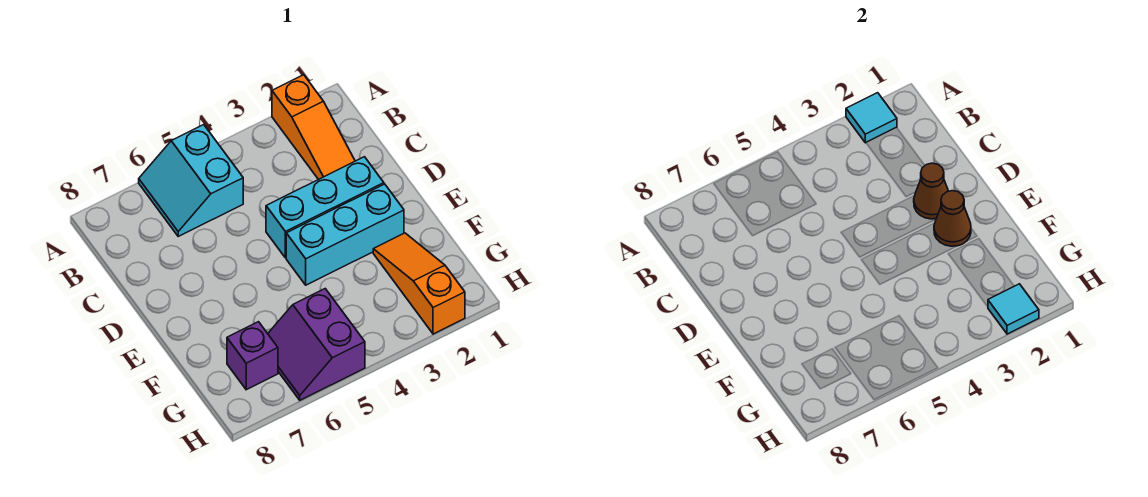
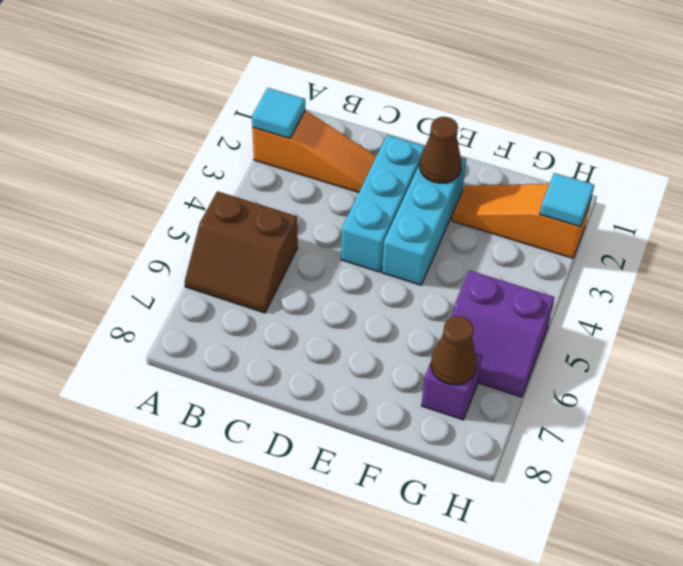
cyan 2x2 slope [139,125,243,236] -> brown 2x2 slope [185,191,298,313]
brown 1x1 cone [914,163,948,219] -> brown 1x1 cone moved to [431,316,477,385]

